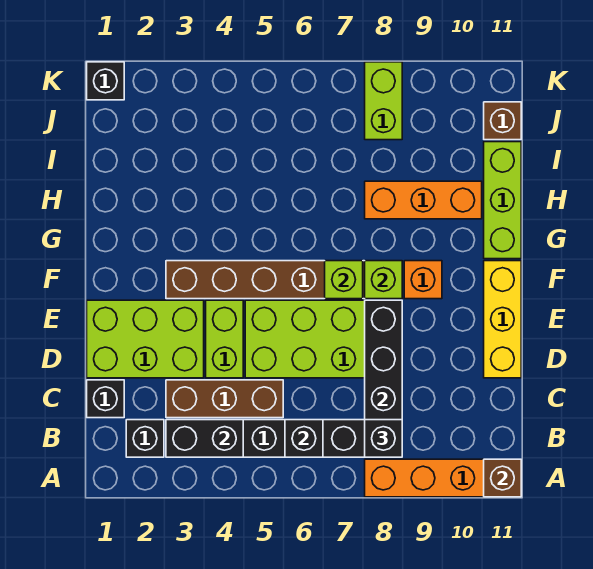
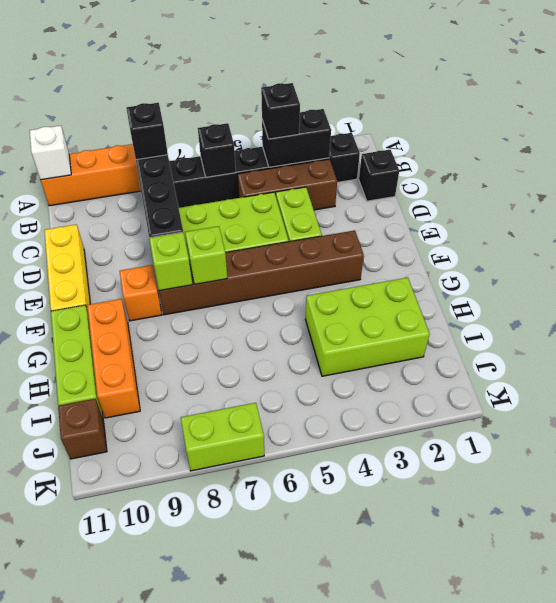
brown 1x1 brick [484,459,521,497] -> white 1x1 brick [30,126,71,180]
lime 2x3 brick [87,300,204,378] -> lime 2x3 brick moved to [305,278,430,376]
orange 1x3 brick [365,181,482,219] -> orange 1x3 brick turned to [87,299,140,418]
lime 1x2 brick [365,62,402,140] -> lime 1x2 brick turned to [181,403,264,471]
black 1x1 brick [87,62,124,100] -> black 1x1 brick moved to [261,83,300,139]

